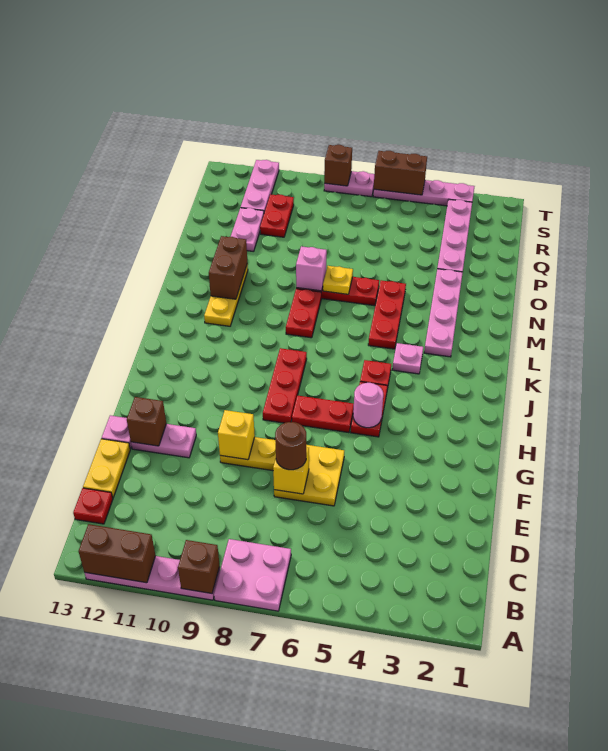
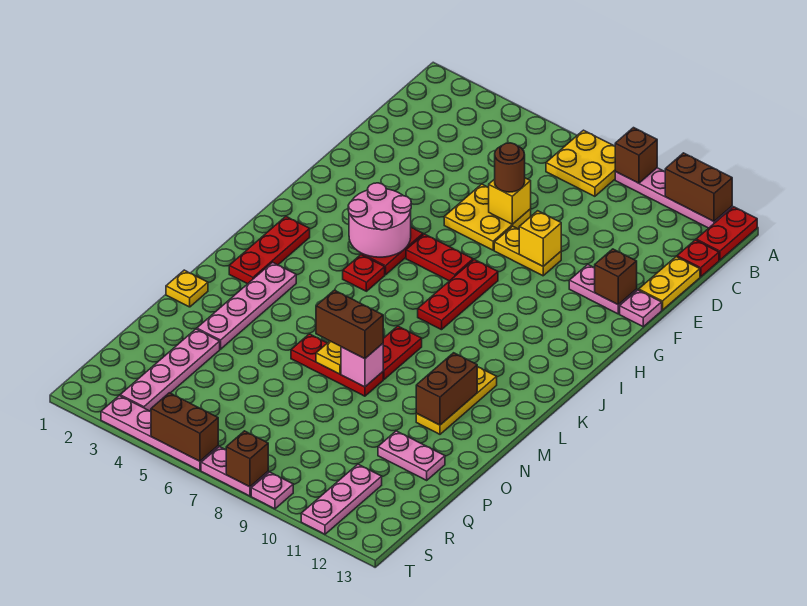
pink 2x2 plate [214,539,291,611] -> yellow 2x2 plate [546,130,615,196]
pink 1x1 round brick [353,383,383,428] -> pink 2x2 round brick [348,183,411,257]
pink 1x1 plate [392,343,423,374] -> pink 1x1 plate moved to [251,472,293,509]
red 1x3 plate [368,280,406,349] -> red 1x3 plate moved to [229,217,310,284]
none -> yellow 1x1 plate [166,270,208,307]
none -> brown 1x2 brick [316,290,383,359]
pink 1x2 plate [231,208,264,252] -> pink 1x2 plate turned to [378,431,445,480]
red 1x2 plate [260,194,294,237] -> red 1x2 plate moved to [696,207,757,260]

